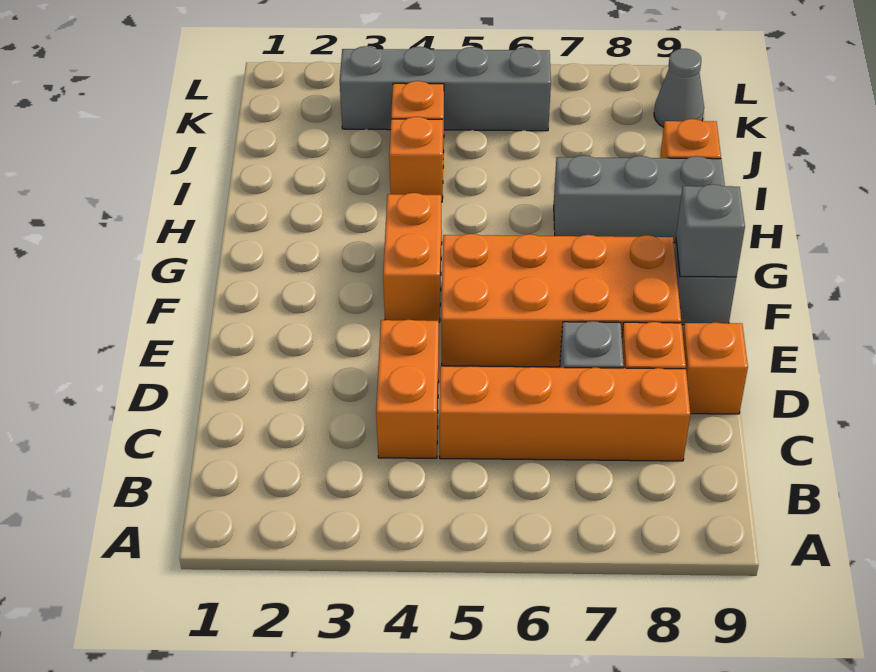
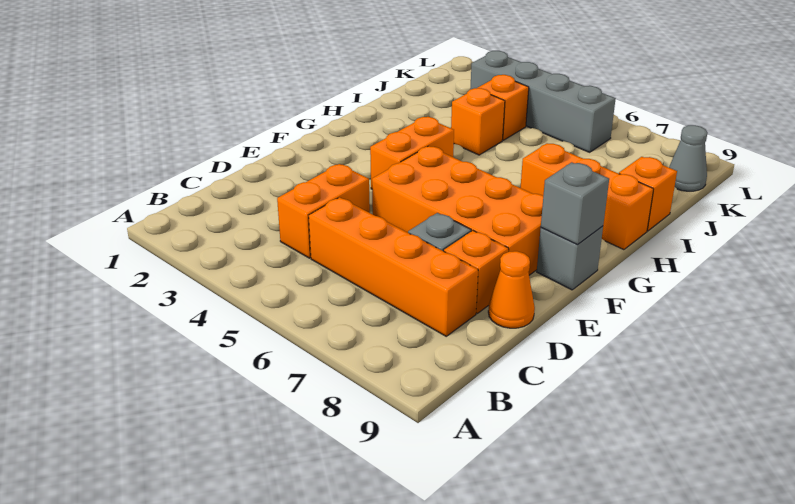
orange 1x1 brick [683,322,748,414] -> orange 1x1 cone [488,251,535,328]
grey 1x3 brick [554,155,725,243] -> orange 1x3 brick [521,144,654,250]

